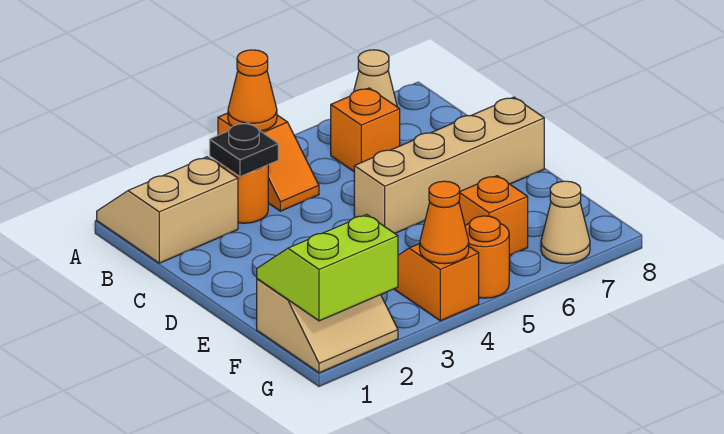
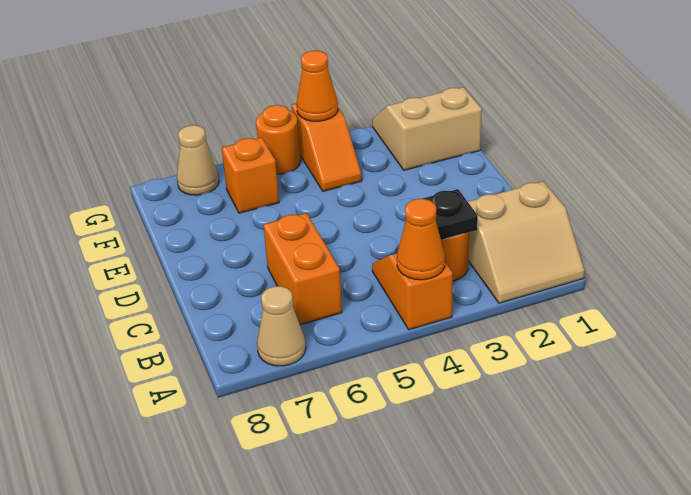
orange 1x1 brick [331,88,400,171] -> orange 1x2 brick [263,213,342,325]
tan 1x4 brick [354,97,544,233] -> none
lime 2x2 slope [257,214,398,321] -> none

